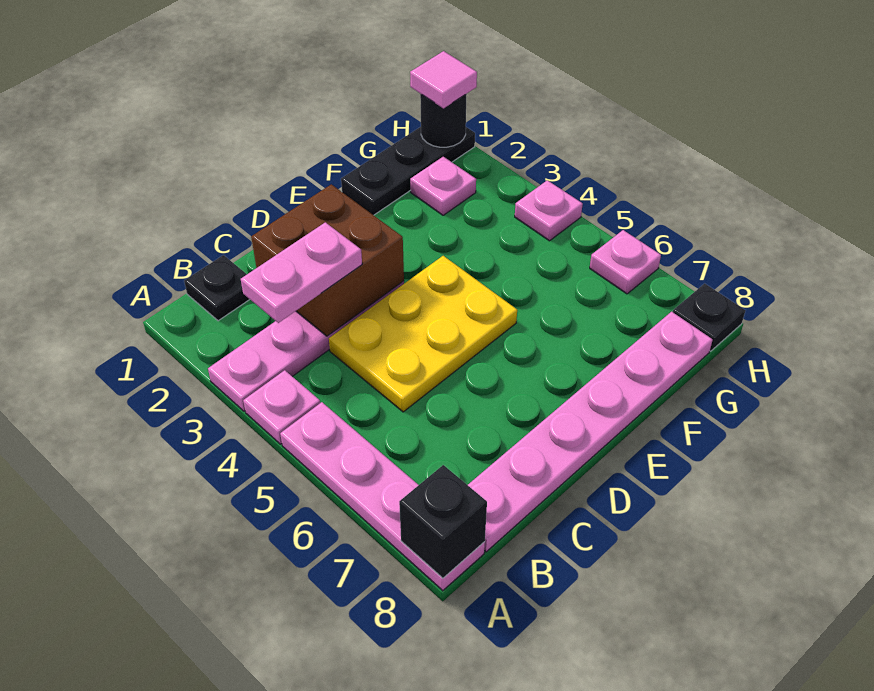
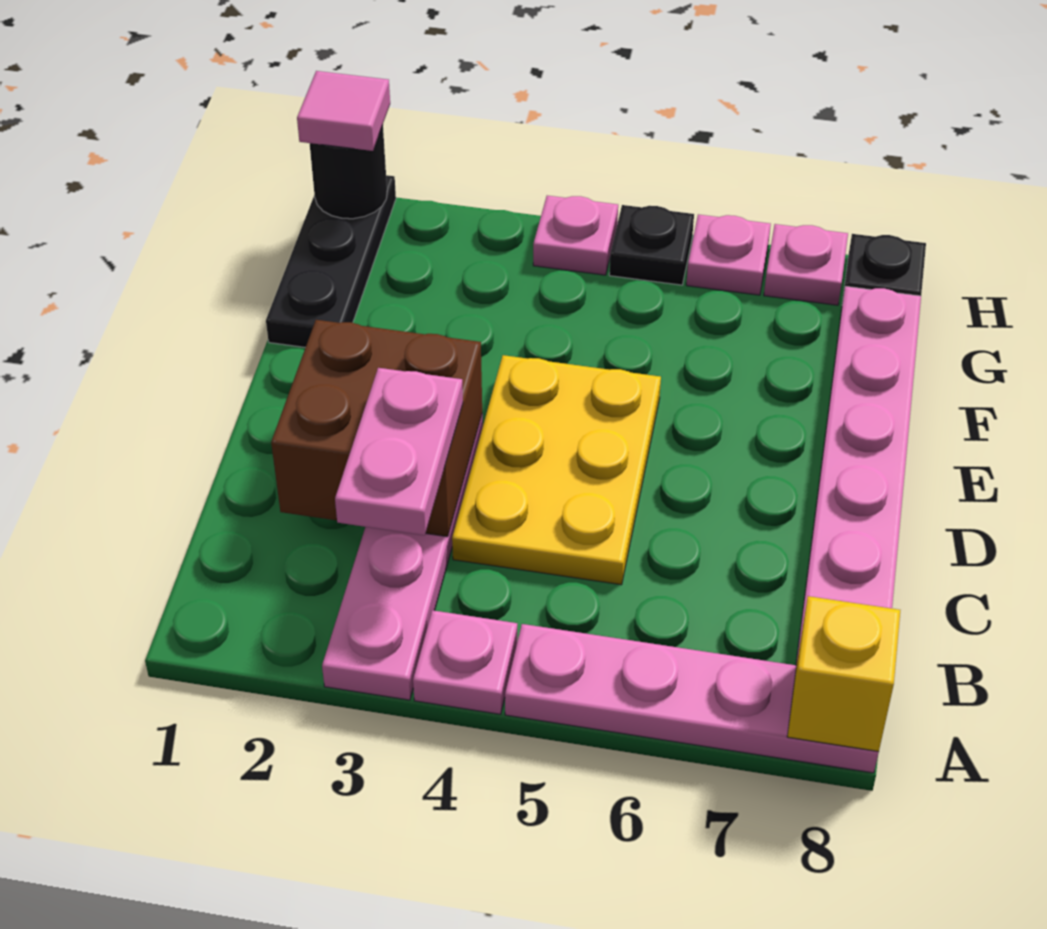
black 1x1 brick [399,465,487,578] -> yellow 1x1 brick [787,596,900,752]
black 1x1 plate [184,255,250,321] -> black 1x1 plate moved to [609,205,694,285]
pink 1x1 plate [410,157,476,215] -> pink 1x1 plate moved to [764,224,848,305]

